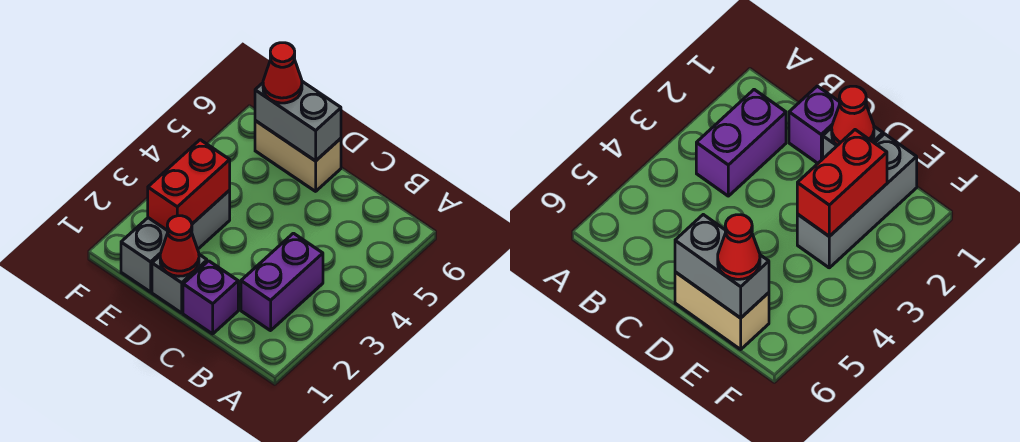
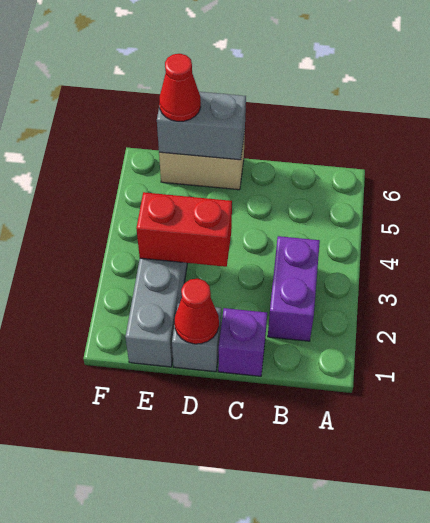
red 1x2 brick [148,140,230,230] -> red 1x2 brick turned to [136,192,232,267]

